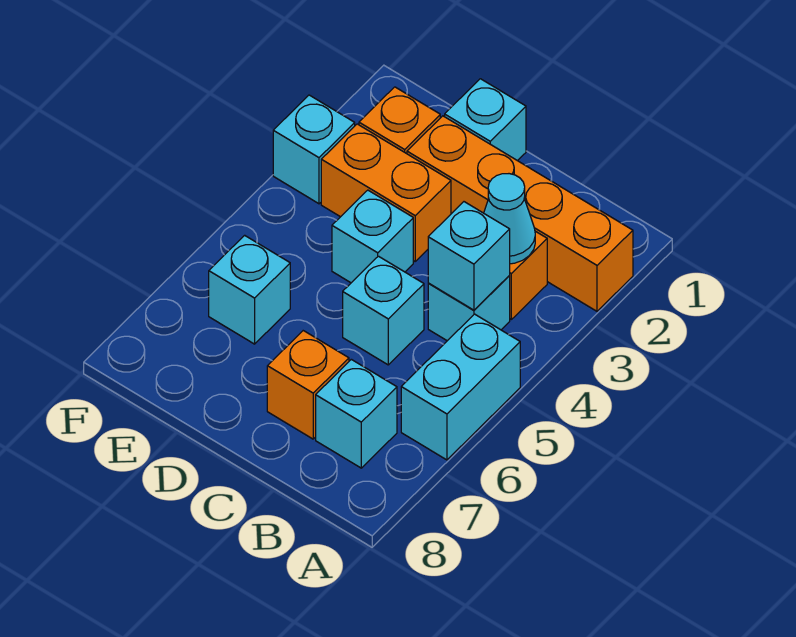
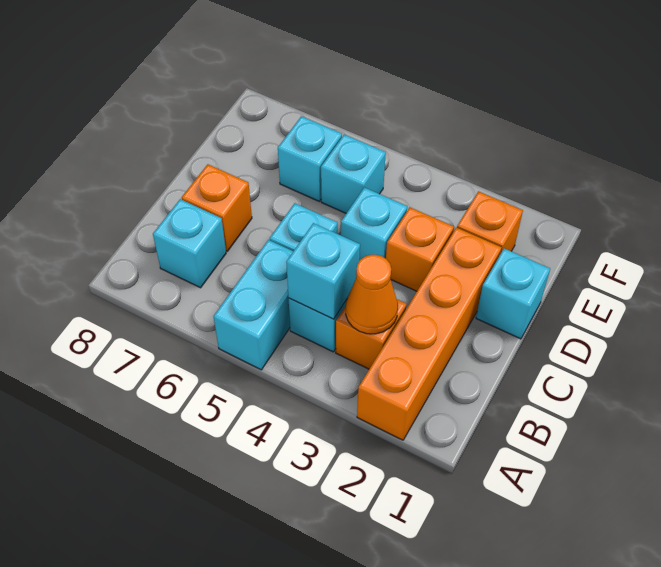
cyan 1x2 brick [401,314,520,460] -> cyan 1x2 brick turned to [213,240,293,370]
cyan 1x1 cone [484,174,535,264] -> orange 1x1 cone [346,255,398,334]
orange 1x2 brick [321,124,451,261] -> orange 1x1 brick [386,207,454,291]
cyan 1x1 brick [273,95,355,204] -> cyan 1x1 brick moved to [321,134,386,213]

